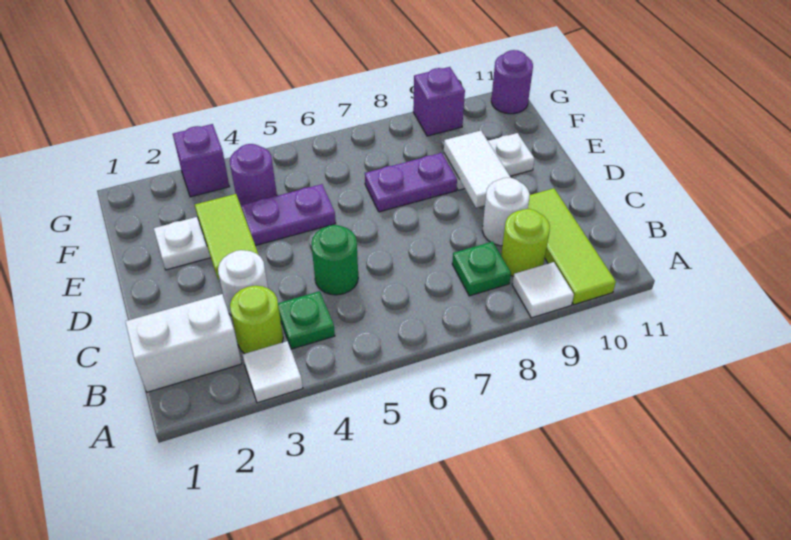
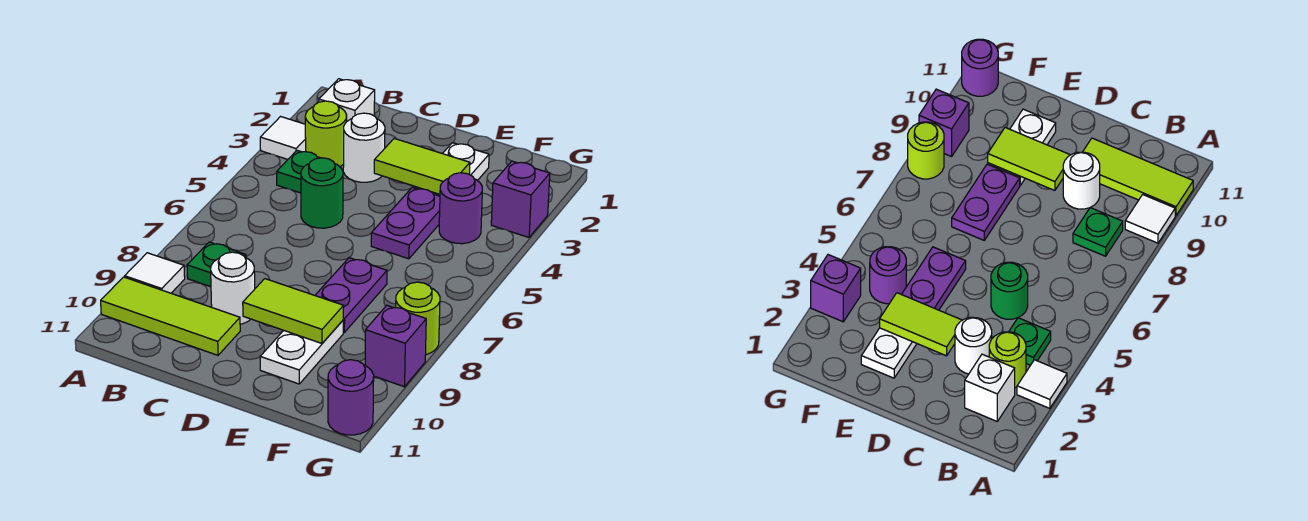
white 1x2 brick [125,294,242,392] -> white 1x1 brick [319,79,375,122]
lime 1x1 round brick [501,209,550,276] -> lime 1x1 round brick moved to [396,282,440,355]
white 1x2 tile [444,131,511,208] -> lime 1x2 tile [243,279,344,343]

